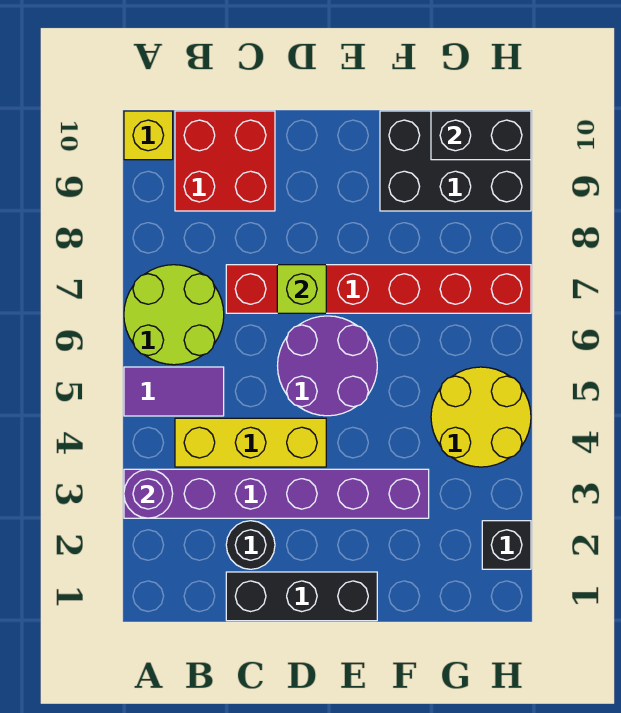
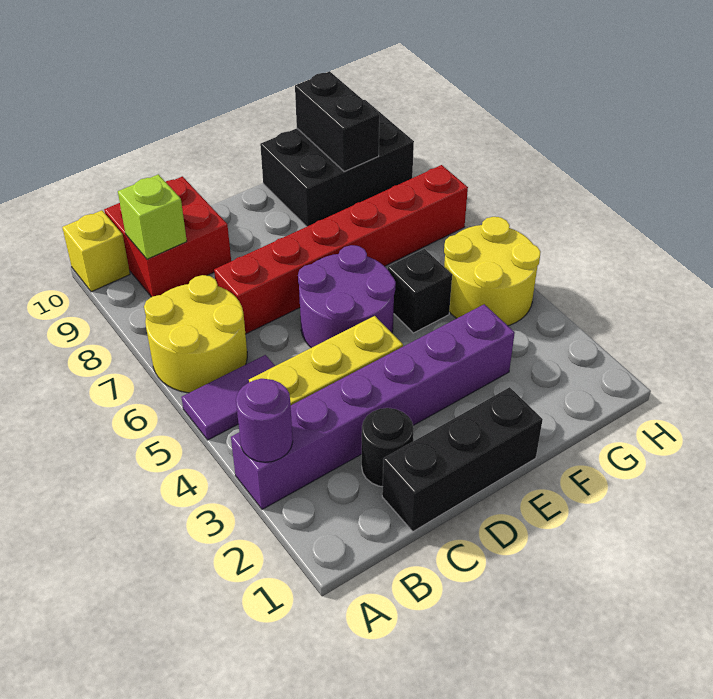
lime 2x2 round brick [124,265,224,365] -> yellow 2x2 round brick [144,275,247,393]
lime 1x1 brick [277,265,326,313] -> lime 1x1 brick moved to [118,174,187,259]
black 1x2 brick [431,111,531,160] -> black 1x2 brick turned to [295,71,379,171]
black 1x1 brick [482,521,531,569] -> black 1x1 brick moved to [388,249,452,333]

